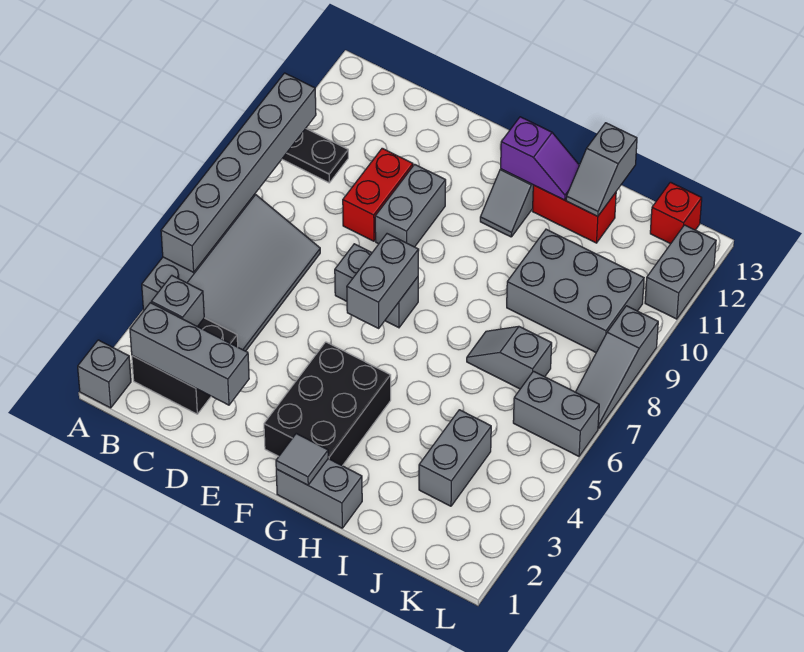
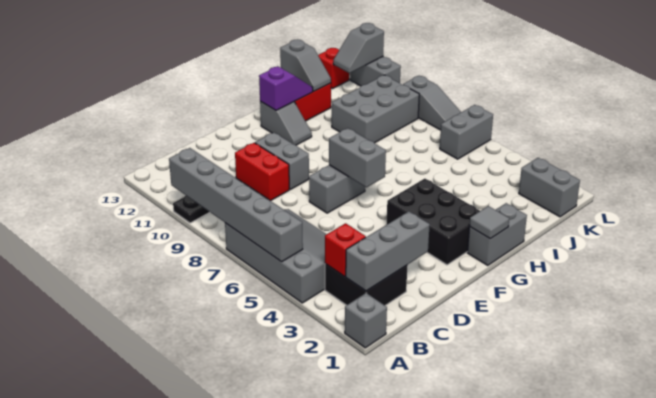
grey 1x1 brick [151,275,204,327] -> red 1x1 brick [325,223,366,277]
grey 1x2 slope [467,326,552,389] -> grey 1x2 slope moved to [333,23,384,73]
grey 1x2 brick [419,410,491,506] -> grey 1x2 brick moved to [519,158,580,217]

